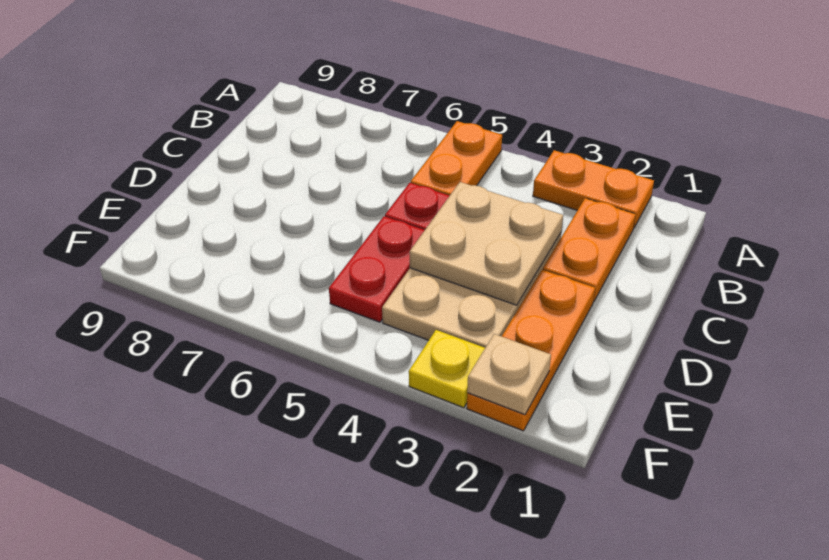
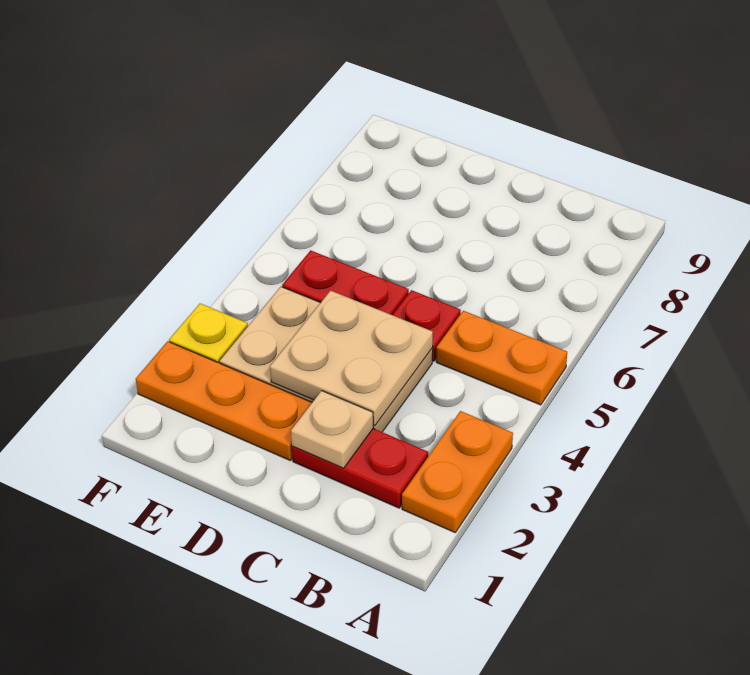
orange 1x2 plate [543,198,636,302] -> red 1x2 plate [292,428,428,508]
tan 1x1 plate [467,334,551,415] -> tan 1x1 plate moved to [291,391,373,468]

